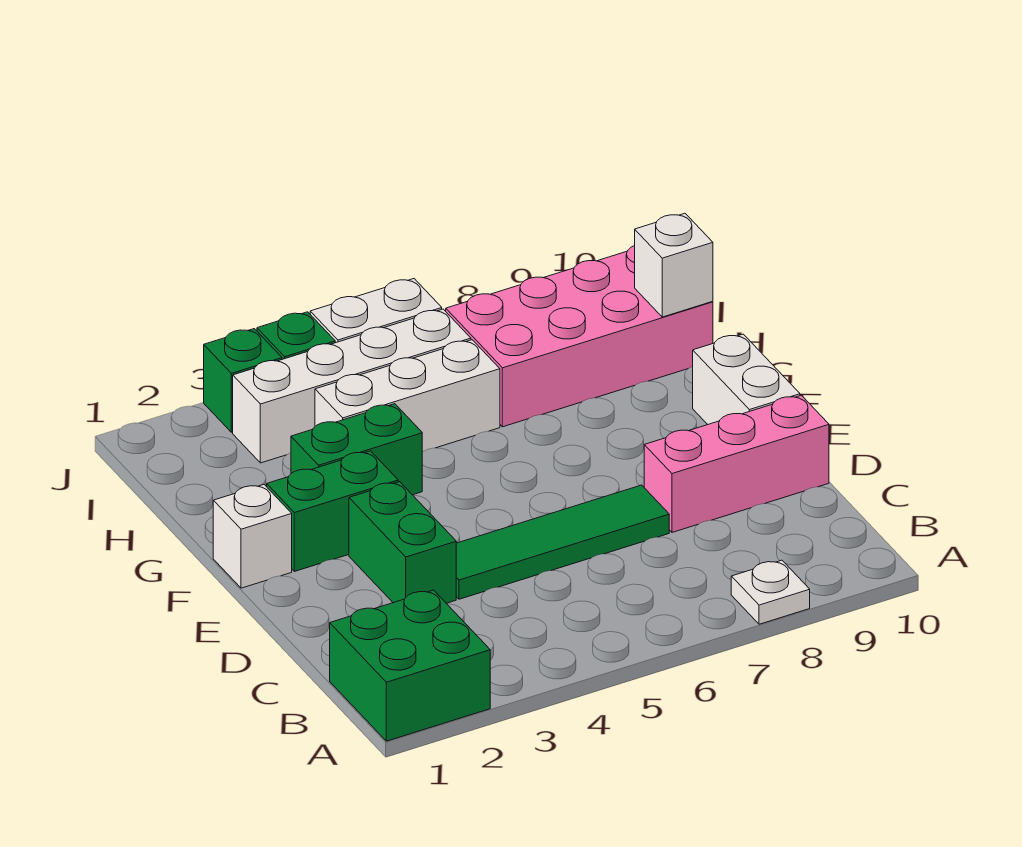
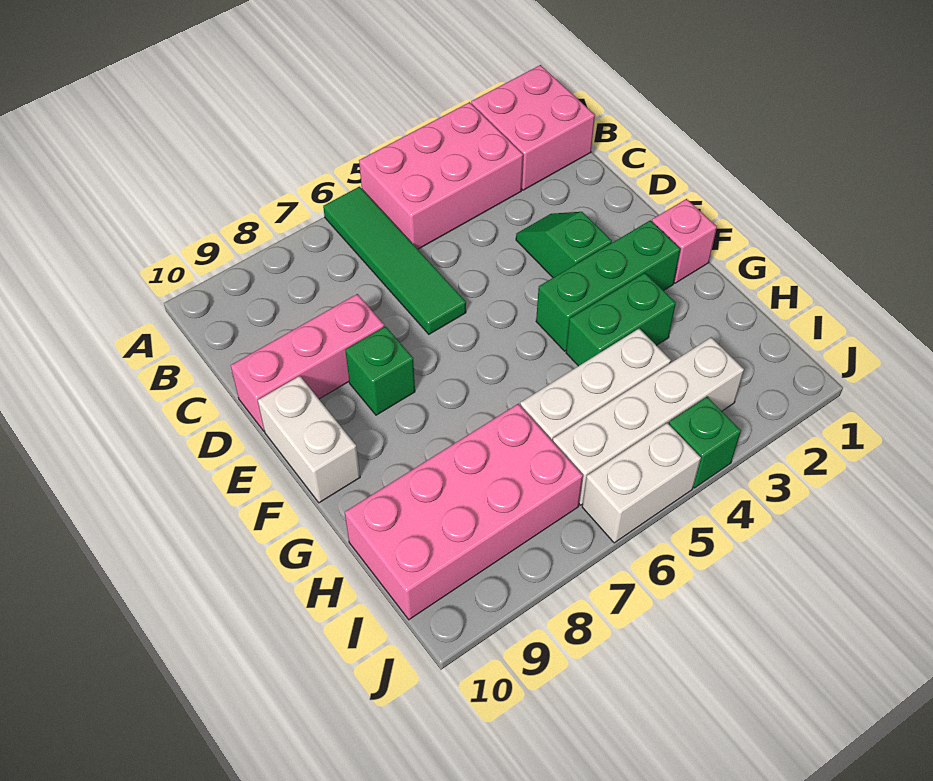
green 2x2 brick [330,590,490,741] -> pink 2x2 brick [471,65,595,190]
none -> pink 2x3 brick [359,102,523,249]
white 1x1 plate [731,560,810,624] -> none
green 1x2 brick [349,482,456,603] -> green 1x2 slope [516,212,612,277]
green 1x4 tile [456,485,669,599] -> green 1x4 tile turned to [323,187,466,334]
white 1x1 brick [213,485,292,588] -> pink 1x1 brick [652,199,717,283]
green 1x2 brick [267,451,398,571] -> green 1x3 brick [536,220,680,351]
white 1x1 brick [635,213,713,317] -> none
green 1x1 brick [204,329,282,432] -> green 1x1 brick moved to [345,326,415,415]

